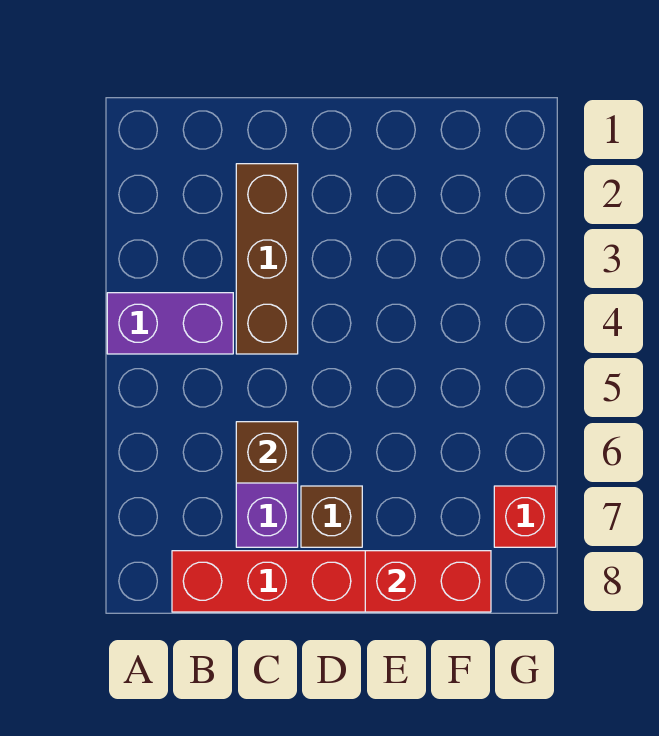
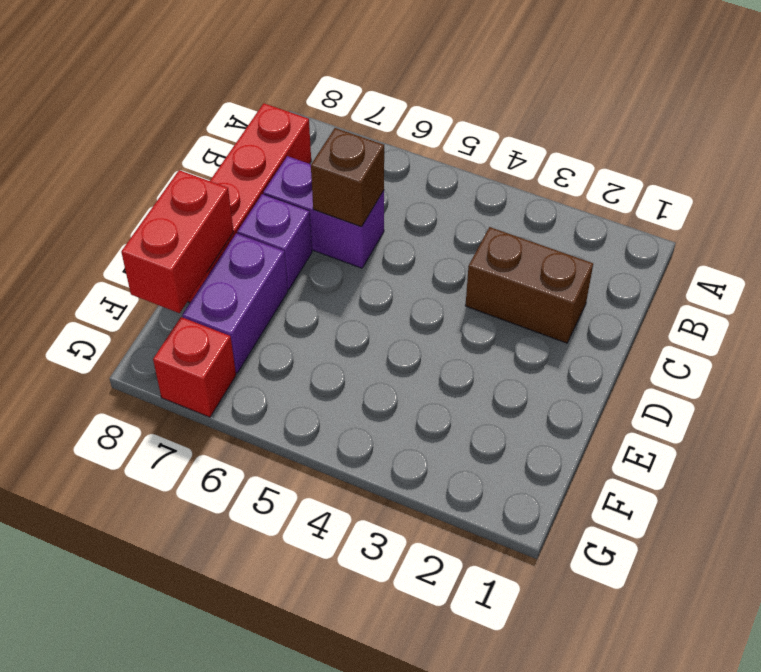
purple 1x2 brick [107,293,233,354] -> purple 1x2 brick moved to [182,233,288,373]
brown 1x3 brick [236,164,298,354] -> brown 1x2 brick [465,227,593,343]
brown 1x1 brick [301,486,362,547] -> purple 1x1 brick [237,194,312,290]

